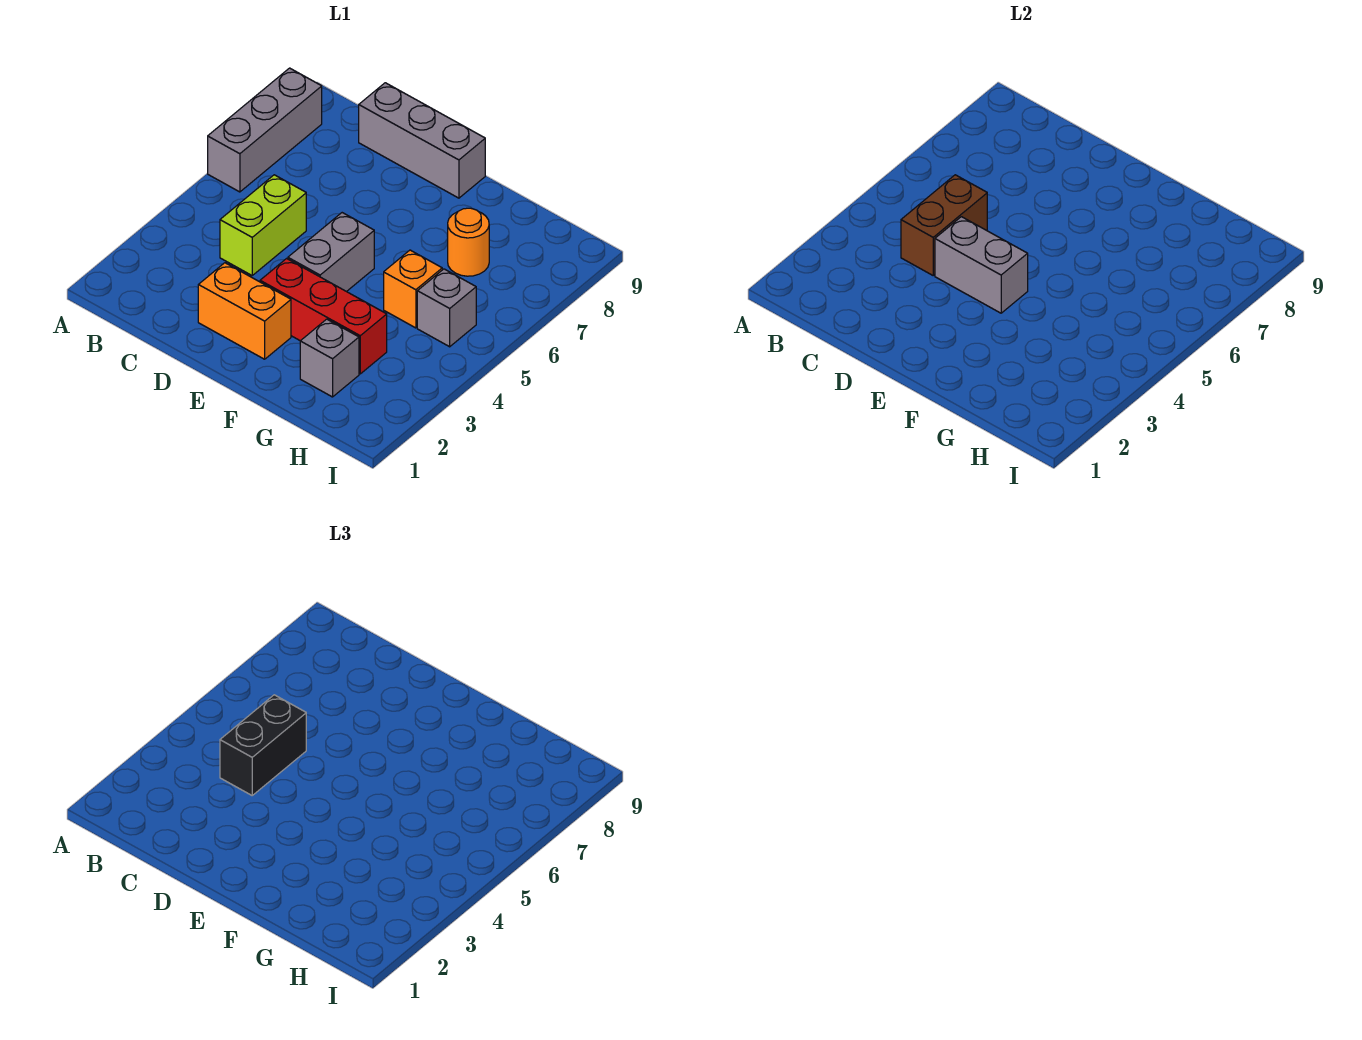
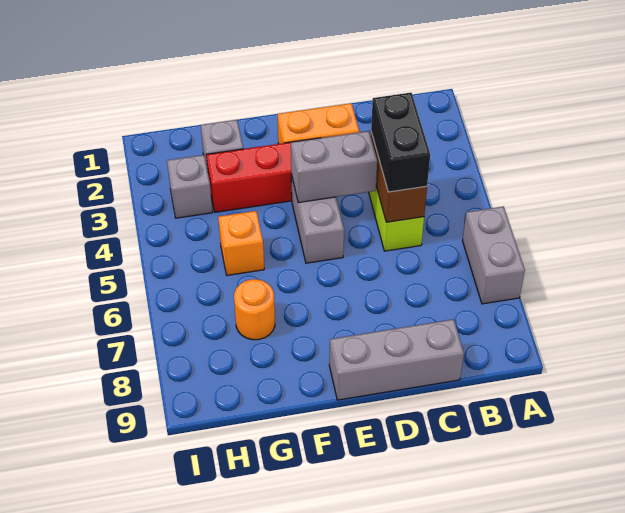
grey 1x3 brick [208,68,322,192] -> grey 1x2 brick [462,206,525,304]
grey 1x1 brick [417,269,476,347] -> grey 1x1 brick moved to [167,155,212,218]

